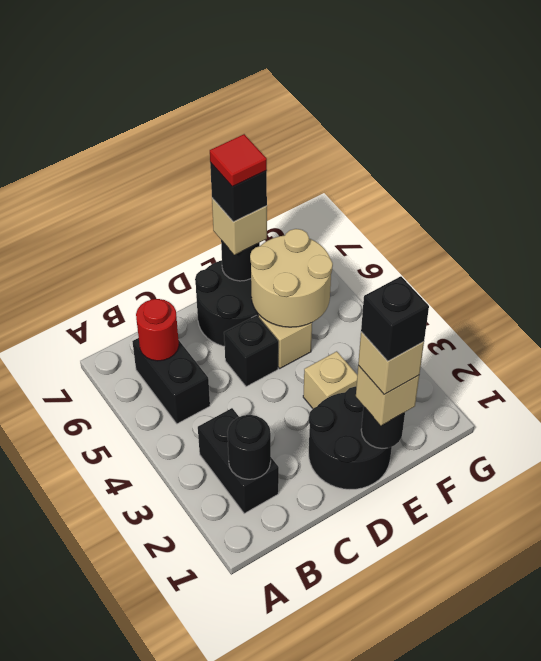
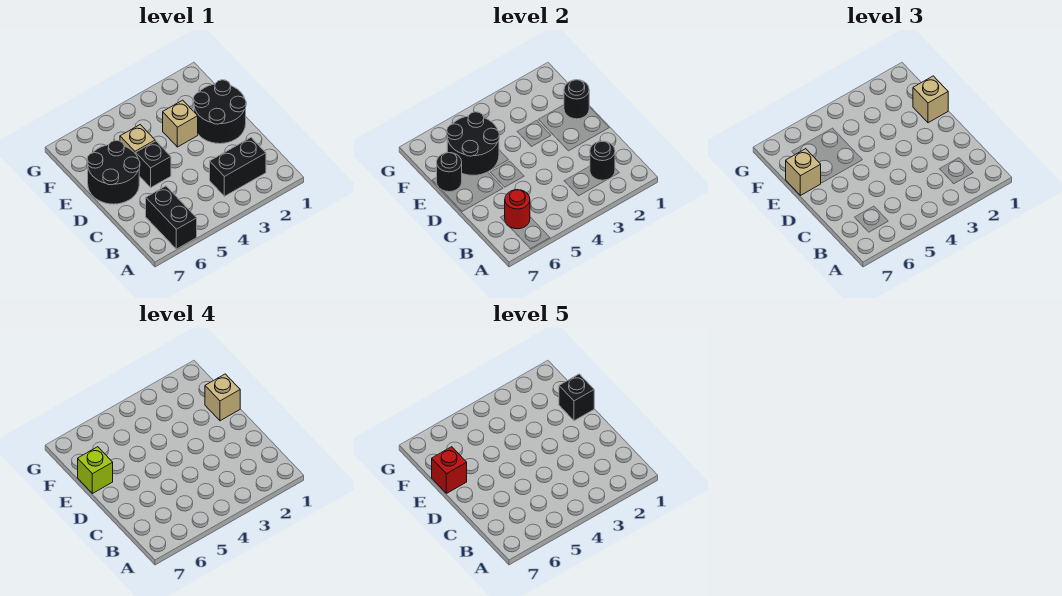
black 1x2 brick [132,338,210,424] -> black 1x2 brick turned to [146,186,197,249]
tan 2x2 round brick [250,229,333,327] -> black 2x2 round brick [447,112,499,175]
black 1x1 brick [210,163,267,222] -> lime 1x1 brick [78,447,113,493]
red 1x1 tile [210,134,267,186] -> red 1x1 brick [432,447,467,493]

